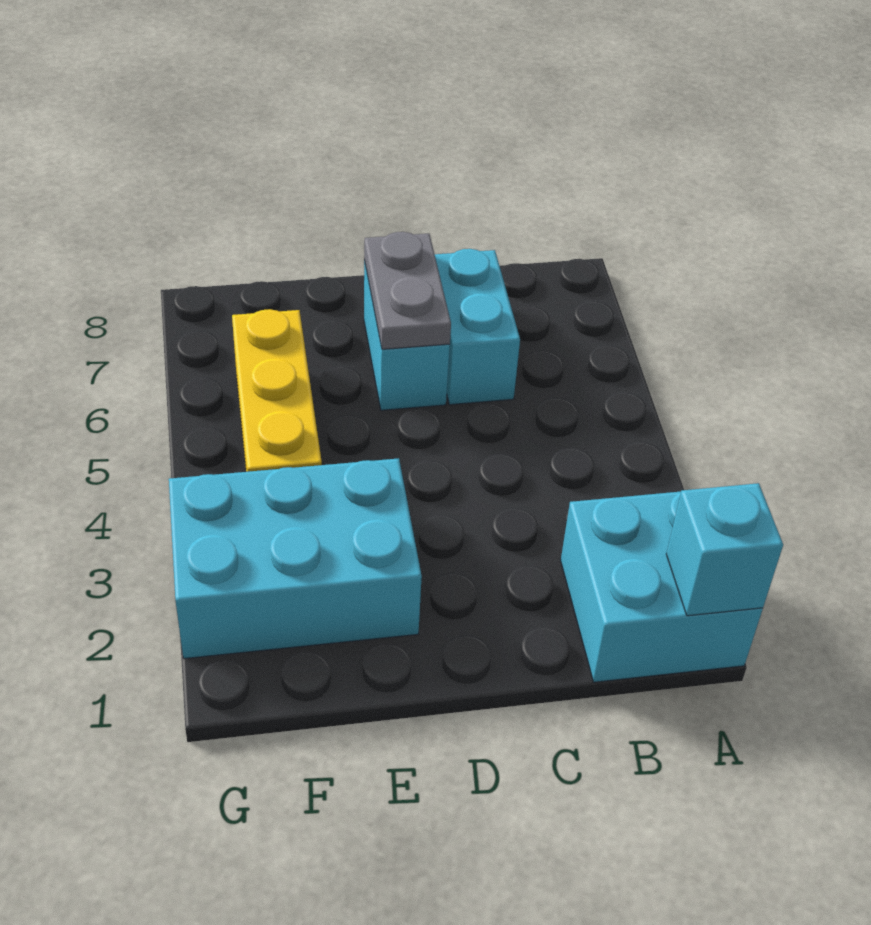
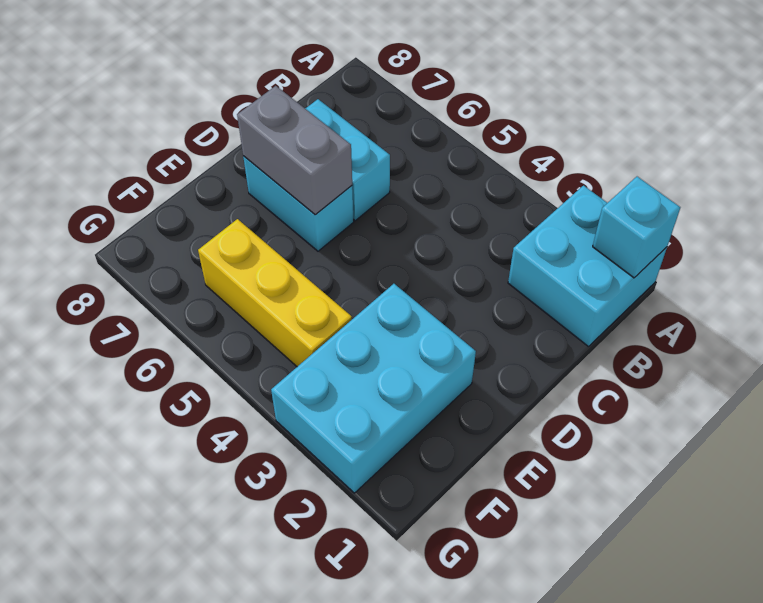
grey 1x2 plate [364,232,451,349] -> grey 1x2 brick [237,86,352,214]

